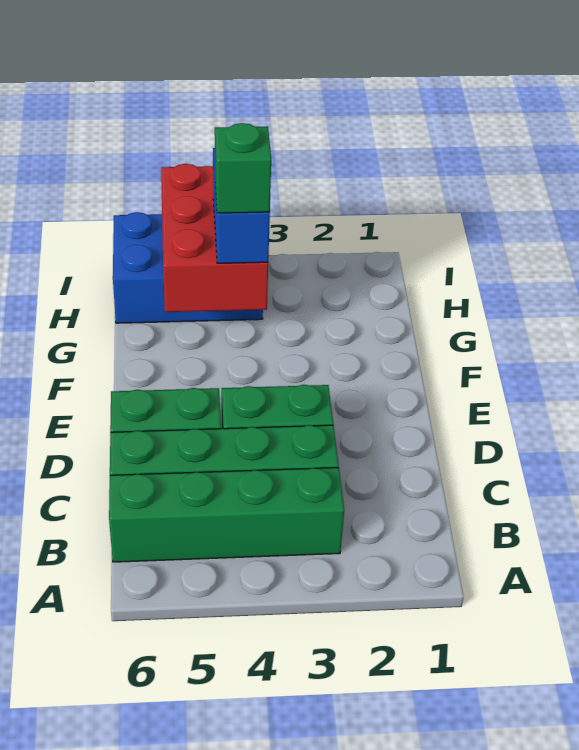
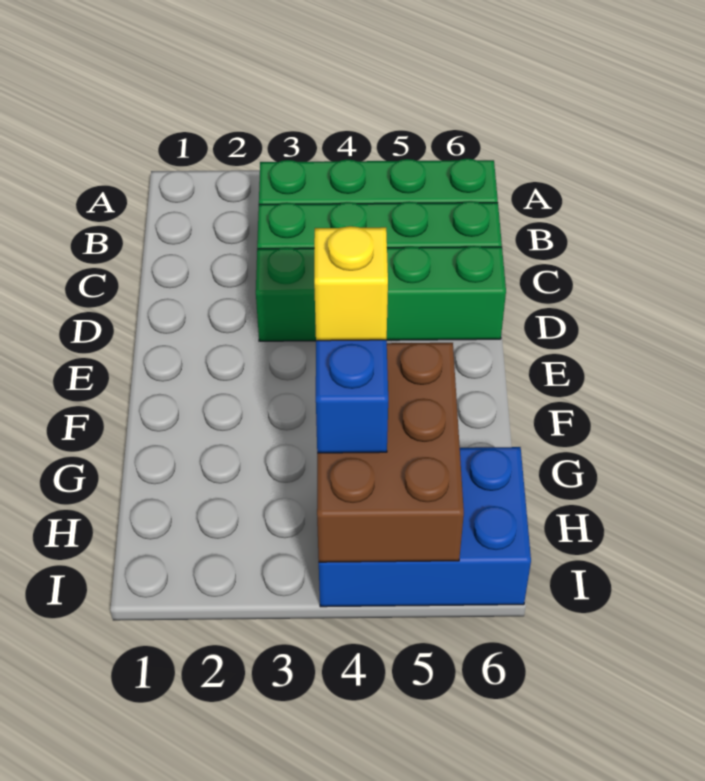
red 2x3 brick [161,164,268,312] -> brown 2x3 brick [317,343,464,562]
green 1x1 brick [215,123,271,213] -> yellow 1x1 brick [314,226,388,341]

